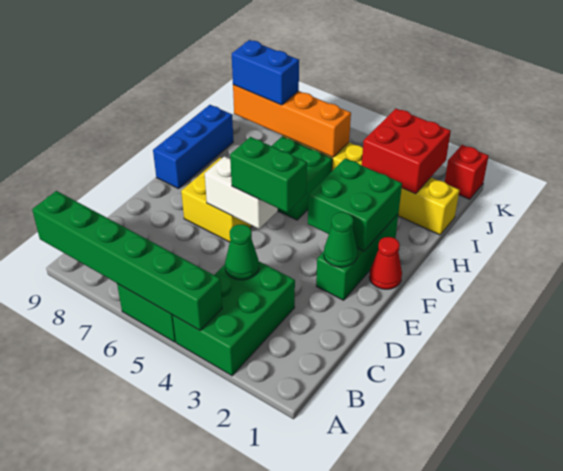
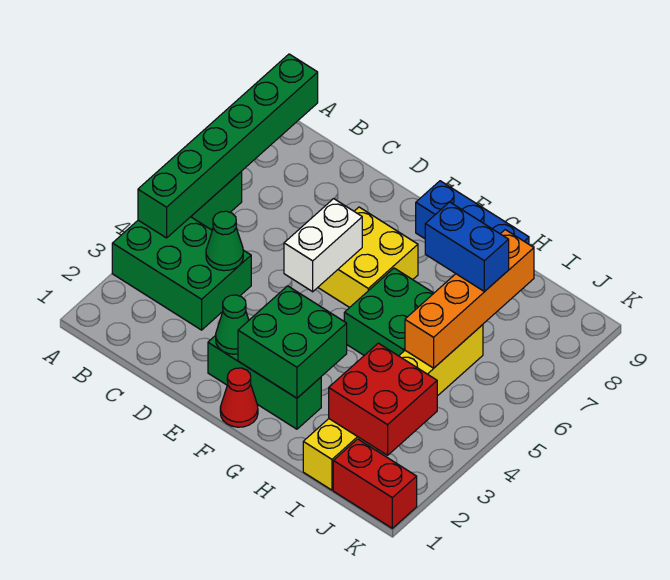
green 1x2 brick [230,137,307,212] -> none
blue 1x2 brick [232,40,299,105] -> blue 1x2 brick turned to [425,202,509,292]
red 1x1 brick [445,145,489,199] -> red 1x2 brick [333,439,417,528]

